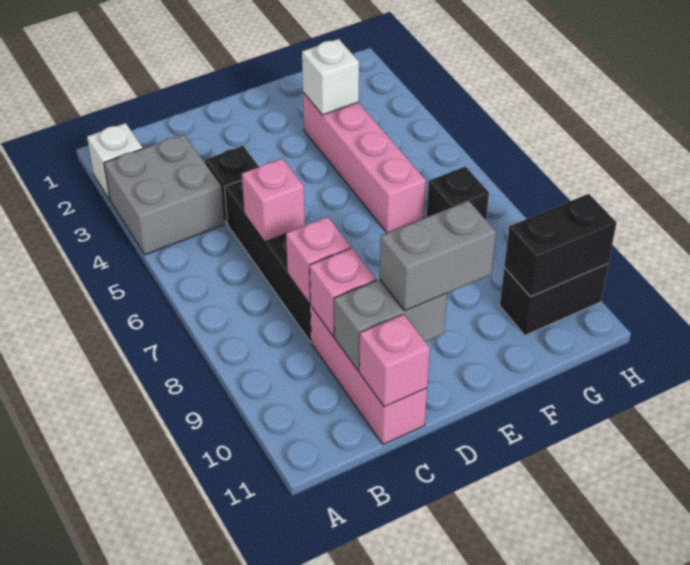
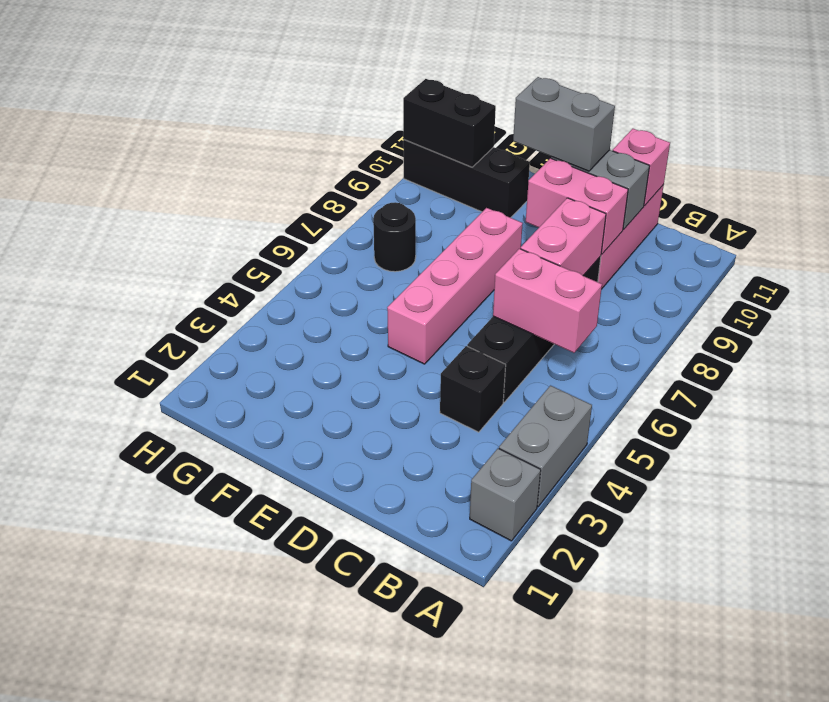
white 1x1 brick [87,123,143,200] -> grey 1x1 brick [470,448,541,541]
grey 2x2 brick [104,134,225,255] -> grey 1x2 brick [499,386,592,507]
pink 1x1 brick [242,159,305,242] -> pink 1x2 brick [493,249,602,353]
pink 1x1 brick [286,217,351,304] -> pink 1x2 brick [520,198,606,275]
pink 1x1 brick [310,248,376,337] -> pink 1x2 brick [526,158,628,254]
pink 1x4 brick [303,93,426,233] -> pink 1x4 brick moved to [387,208,523,364]
white 1x1 brick [302,39,359,115] -> none
black 1x1 brick [427,166,489,220] -> black 1x1 round brick [373,202,416,272]
black 1x2 brick [500,264,608,335] -> black 1x3 brick [403,140,530,218]

